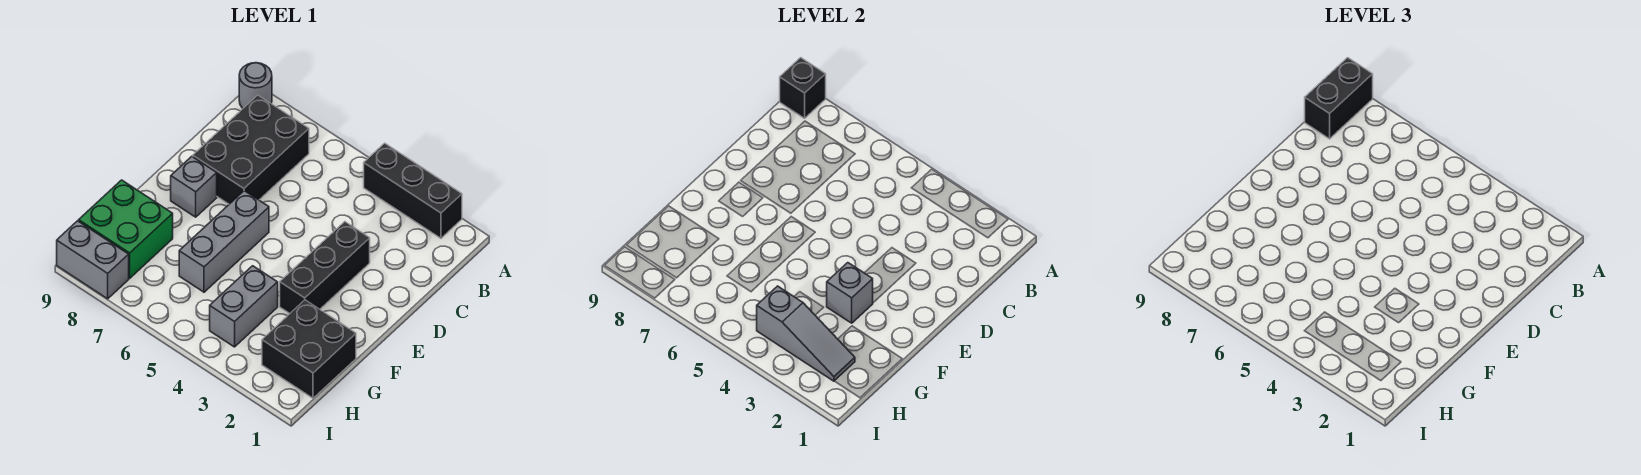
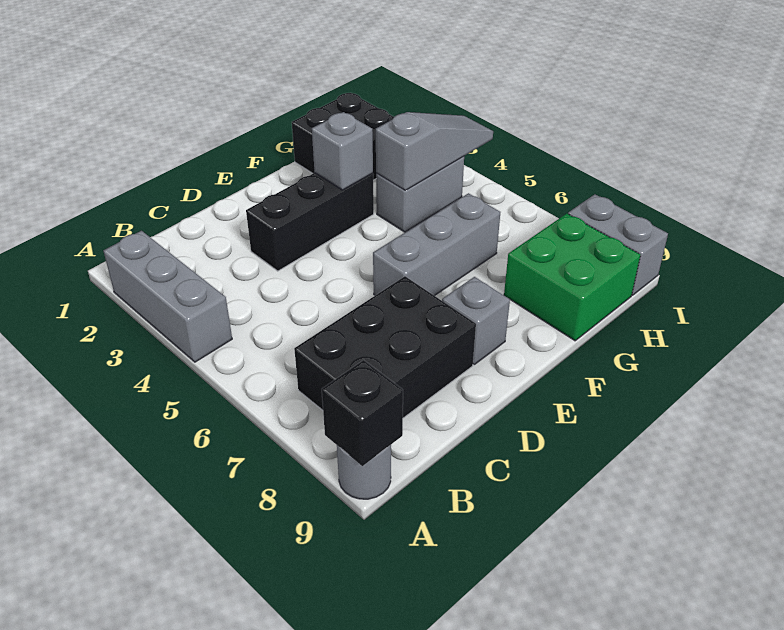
black 1x3 brick [364,143,462,238] -> grey 1x3 brick [103,231,232,362]
black 1x2 brick [1305,58,1373,139] -> none
grey 1x3 slope [757,286,855,381] -> grey 1x3 slope turned to [376,112,493,190]

